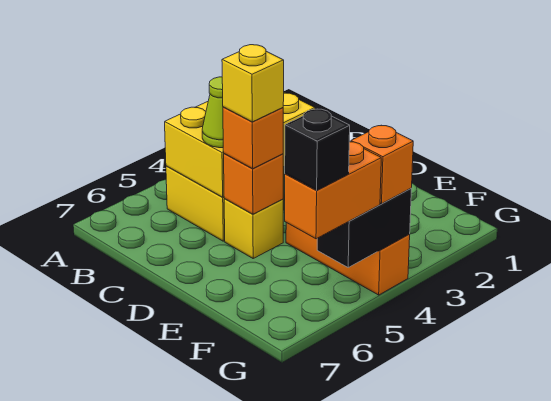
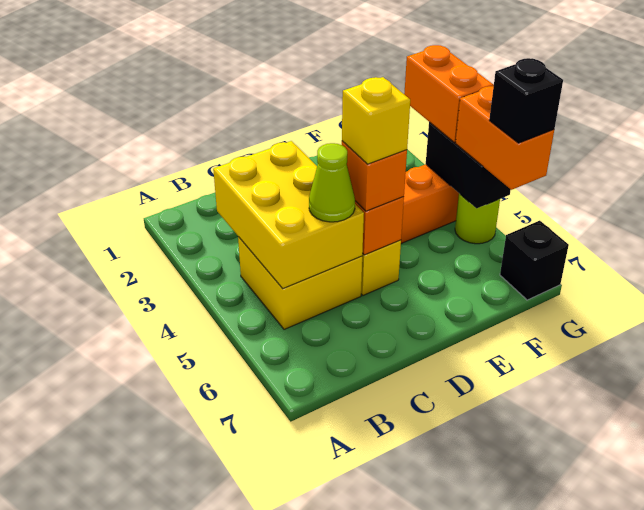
orange 1x1 brick [351,125,413,204] -> orange 1x2 brick [404,45,494,142]
none -> lime 1x1 round brick [455,194,500,244]
none -> black 1x1 brick [500,221,569,300]

